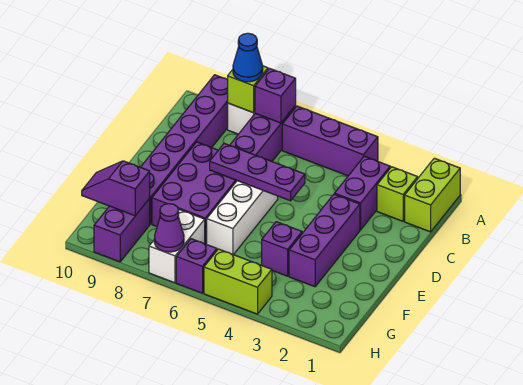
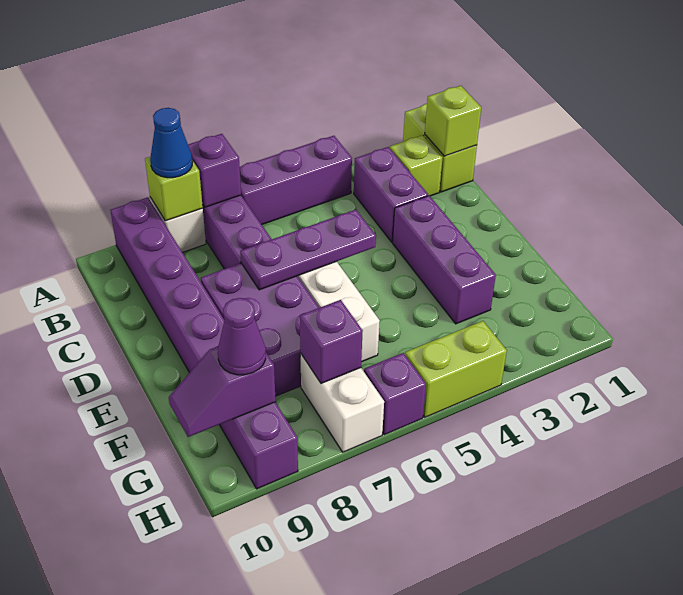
none -> lime 1x1 brick [425,86,481,156]
purple 1x1 brick [262,222,302,276] -> purple 1x1 brick moved to [300,300,363,383]
purple 1x1 cone [154,204,184,252] -> purple 1x1 cone moved to [218,298,266,375]

